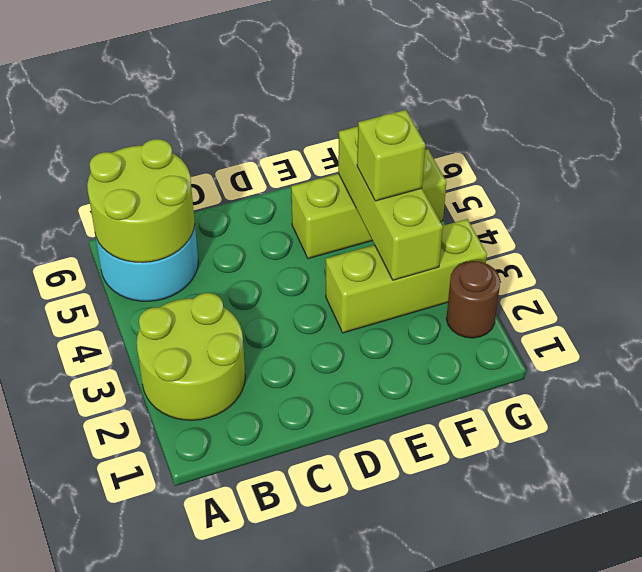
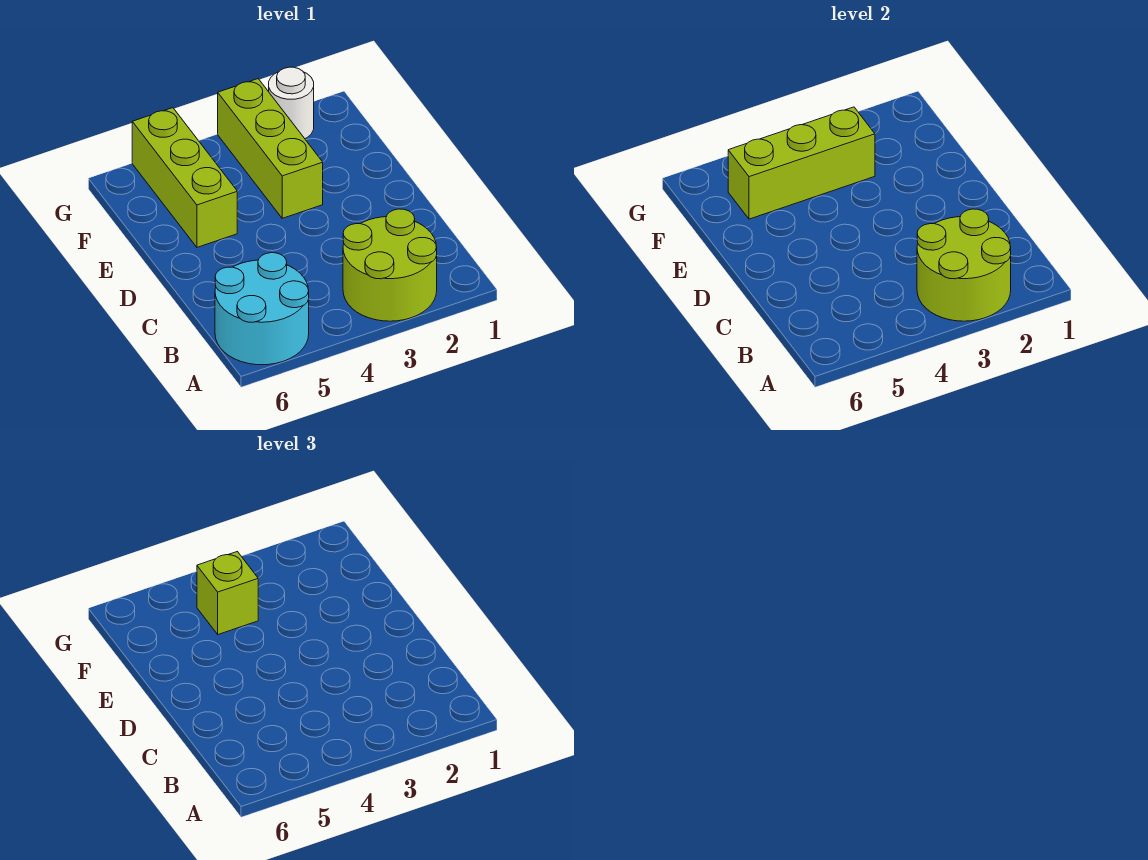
lime 2x2 round brick [87,139,195,263] -> lime 2x2 round brick moved to [917,209,1011,321]
brown 1x1 round brick [446,261,500,338] -> white 1x1 round brick [269,67,314,138]

